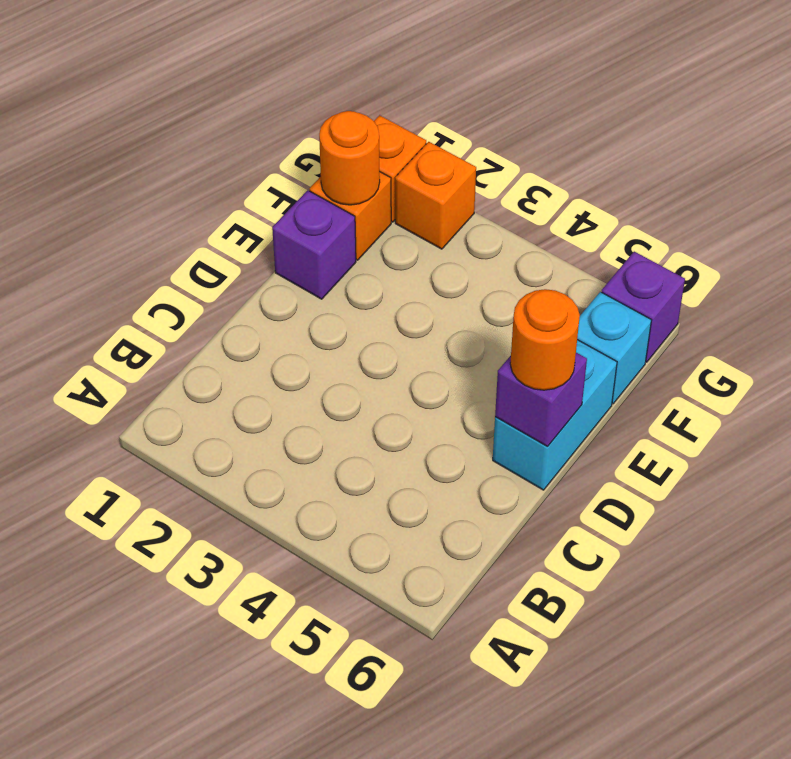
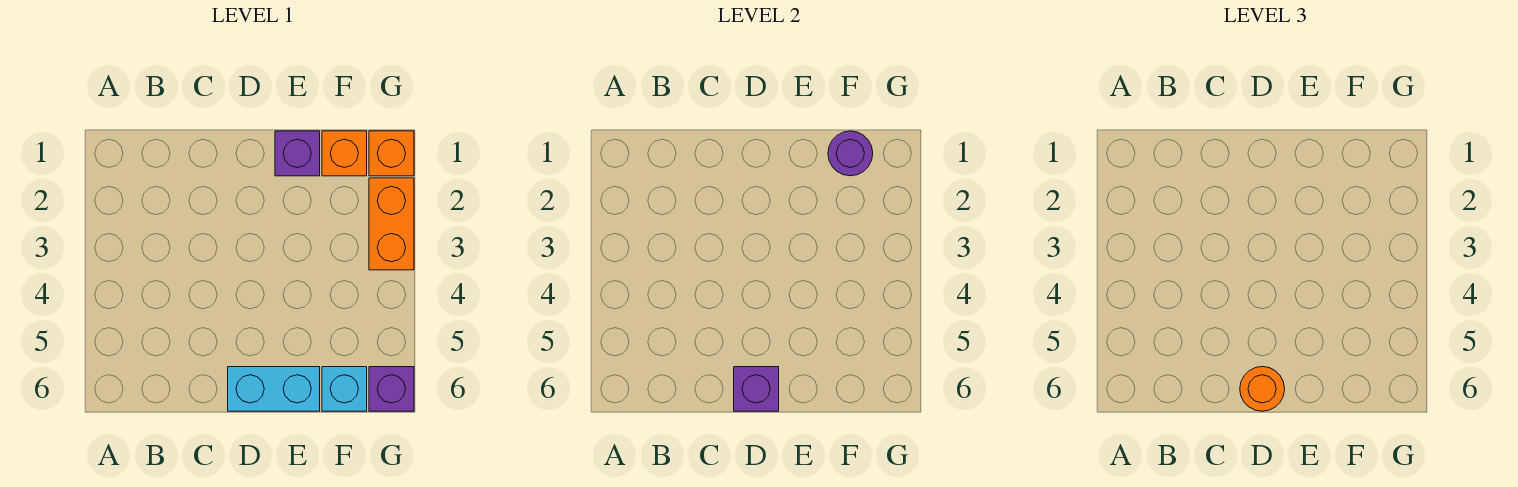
orange 1x1 round brick [319,111,380,205] -> purple 1x1 round brick [828,131,873,176]
orange 1x1 brick [395,142,476,249] -> orange 1x2 brick [369,178,414,270]

